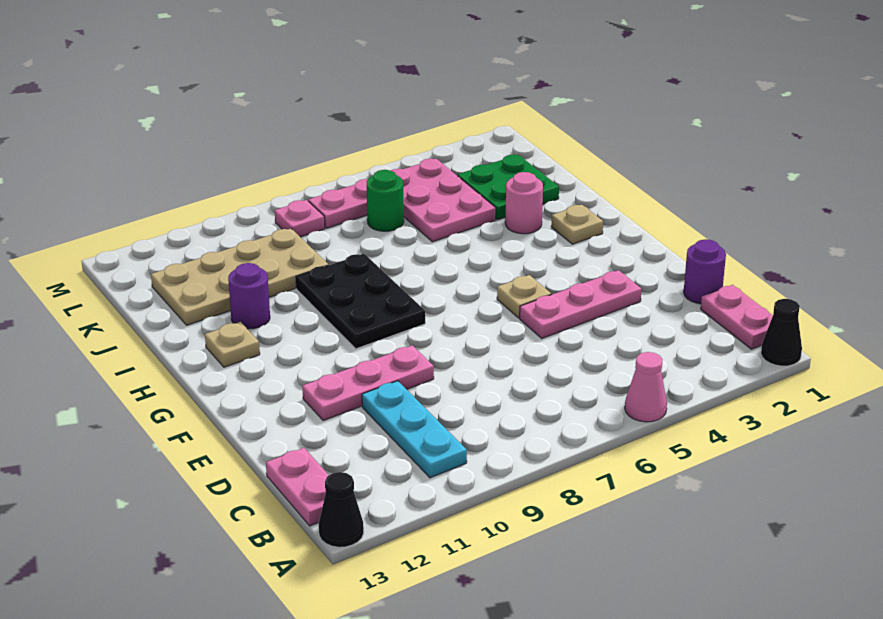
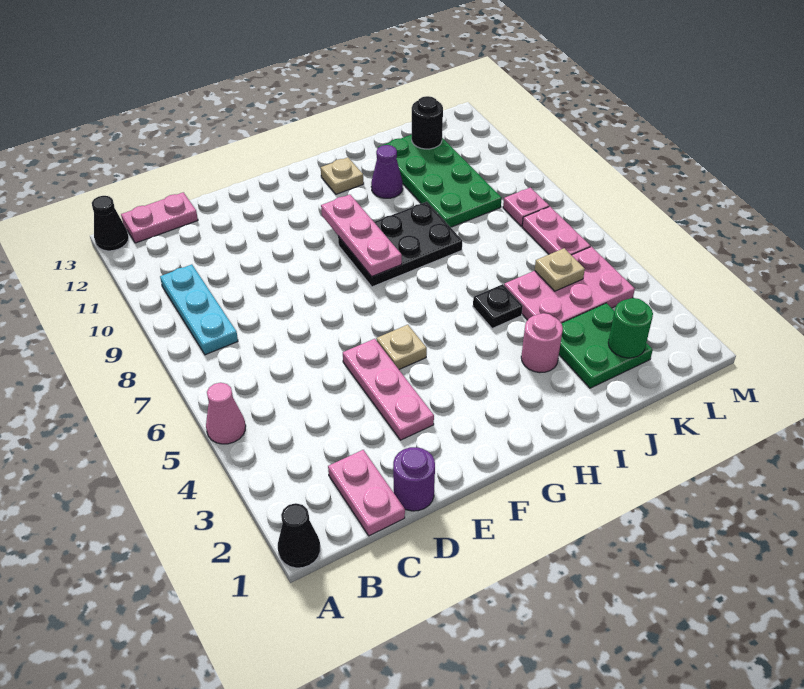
pink 1x2 plate [701,285,773,349] -> pink 1x2 plate turned to [328,450,405,536]
cyan 1x3 plate [362,381,467,478] -> cyan 1x3 plate turned to [160,264,238,355]
pink 1x3 plate [302,345,434,421] -> pink 1x3 plate moved to [321,195,402,277]
tan 1x1 plate [551,205,603,244] -> tan 1x1 plate moved to [535,248,585,291]
none -> black 1x1 plate [473,284,523,329]
purple 1x1 round brick [228,263,270,329] -> purple 1x1 cone [371,145,403,198]
tan 2x4 plate [151,229,328,325] -> green 2x4 plate [378,135,502,227]
green 1x1 round brick [367,170,404,231] -> green 1x1 round brick moved to [608,298,653,358]
none -> black 1x1 round brick [412,96,443,149]

